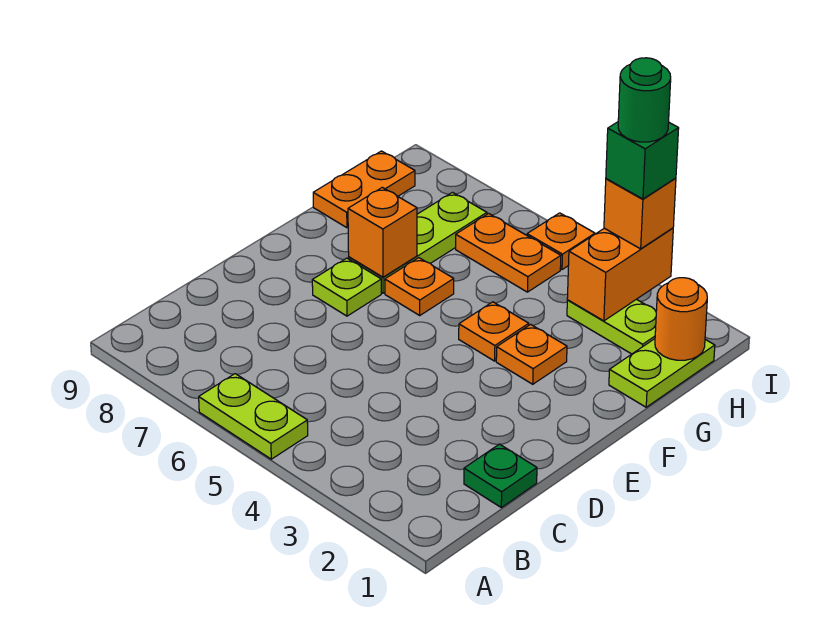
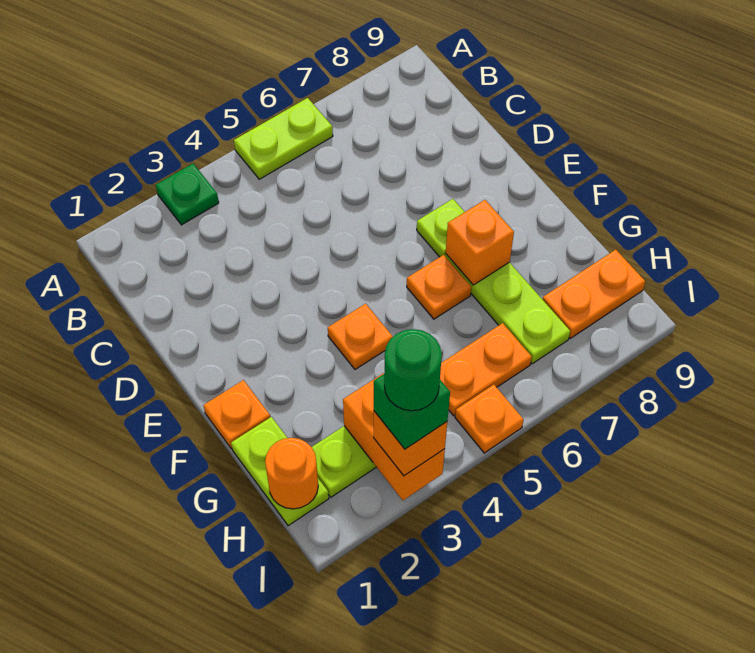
green 1x1 plate [464,444,537,507] -> green 1x1 plate moved to [156,164,219,225]
orange 1x1 plate [496,324,567,384] -> orange 1x1 plate moved to [203,380,270,449]
orange 1x2 plate [313,151,415,228] -> orange 1x2 plate turned to [542,250,645,338]

